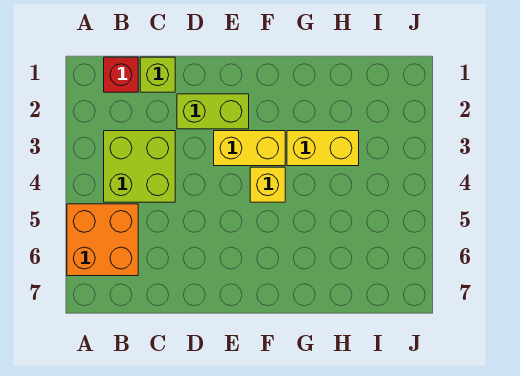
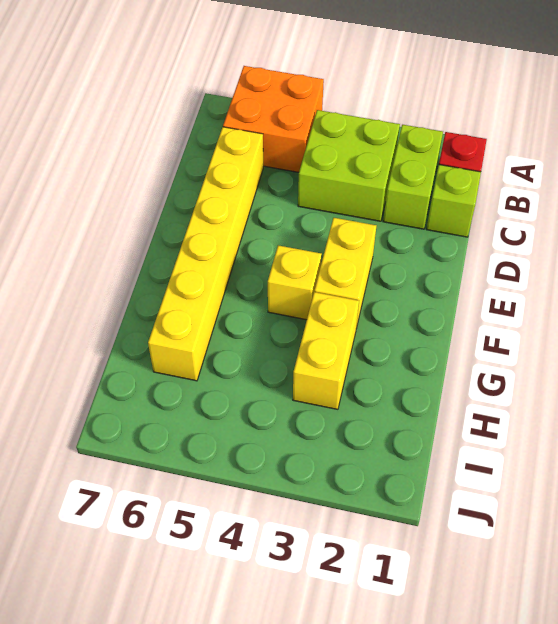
none -> yellow 1x6 brick [148,127,263,381]
lime 1x2 brick [177,94,249,129] -> lime 1x2 brick moved to [383,125,443,229]

